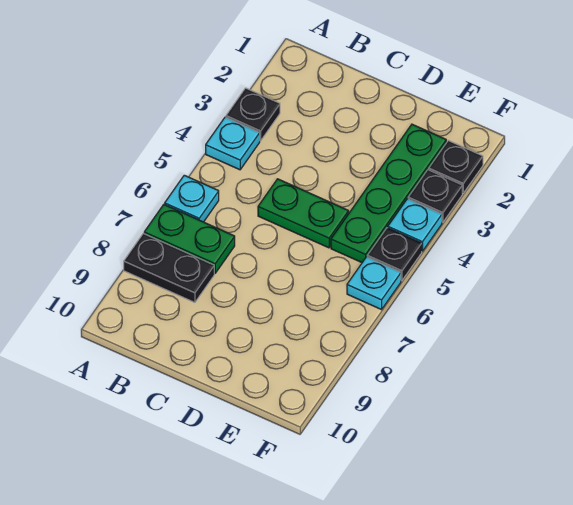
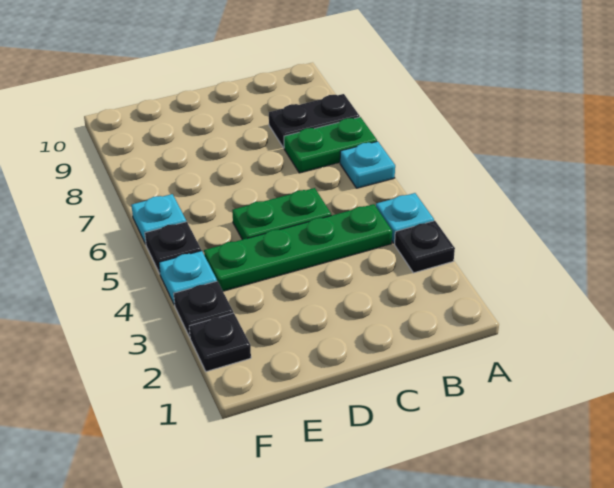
green 1x4 plate [331,124,446,263] -> green 1x4 plate turned to [204,204,392,291]

